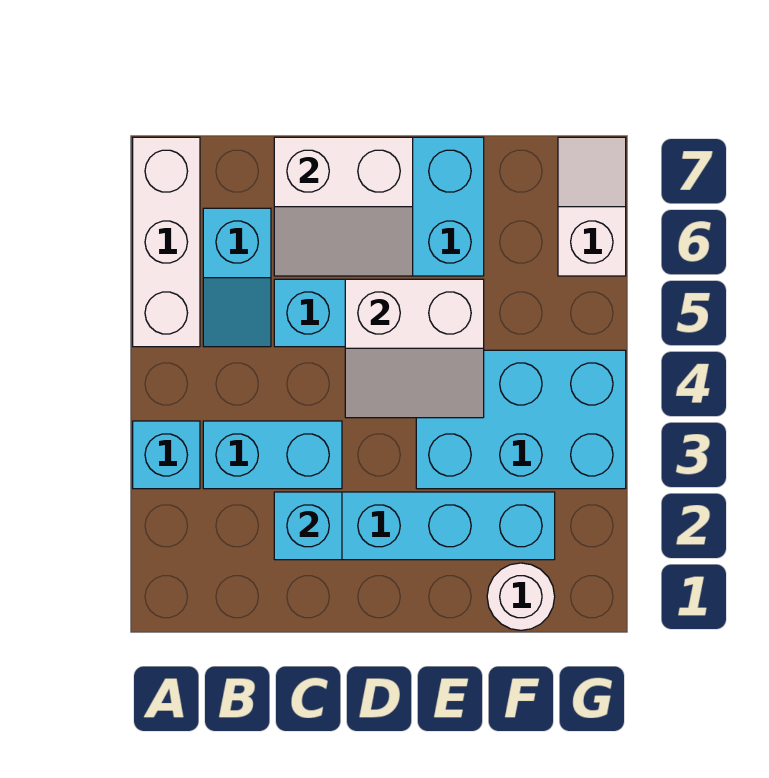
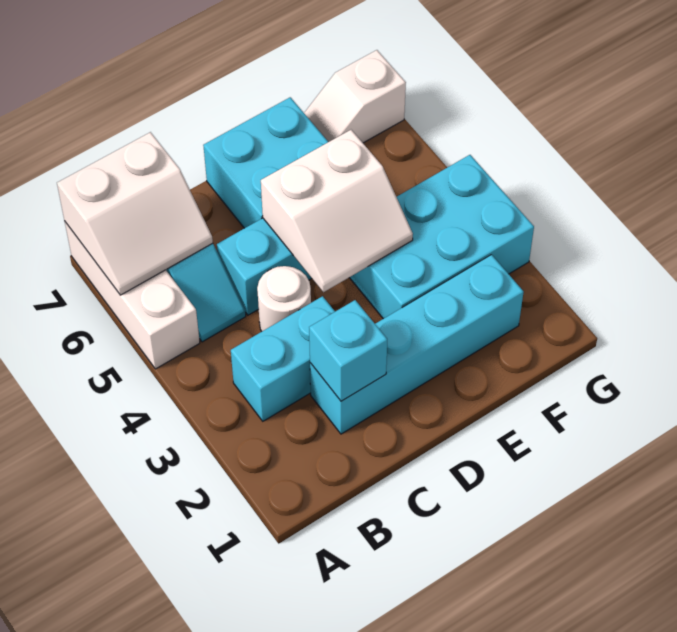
cyan 1x1 brick [133,421,200,489] -> none
white 2x2 slope [274,137,413,276] -> white 2x2 slope moved to [57,132,213,295]
white 1x1 round brick [487,563,555,630] -> white 1x1 round brick moved to [257,266,311,331]
white 1x2 slope [558,137,626,276] -> white 1x2 slope turned to [304,50,406,143]

